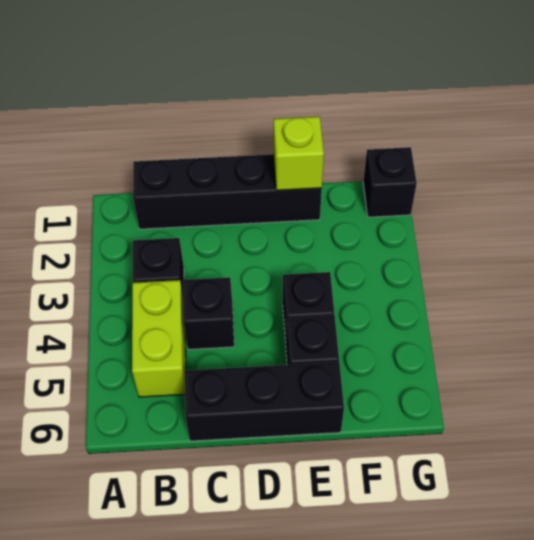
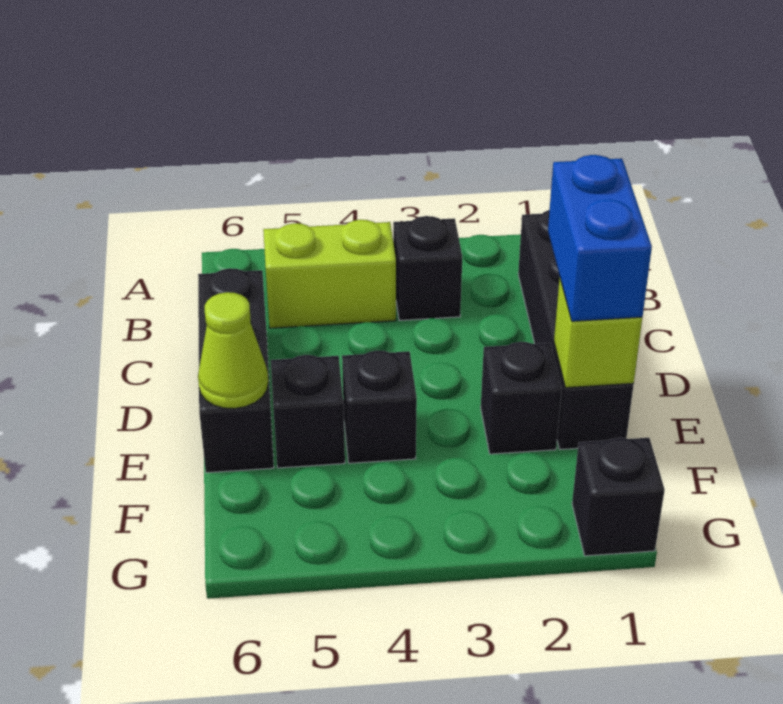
black 1x1 brick [183,277,234,350] -> black 1x1 brick moved to [481,342,562,454]
none -> blue 1x2 brick [548,155,652,321]
none -> lime 1x1 cone [198,292,268,409]

